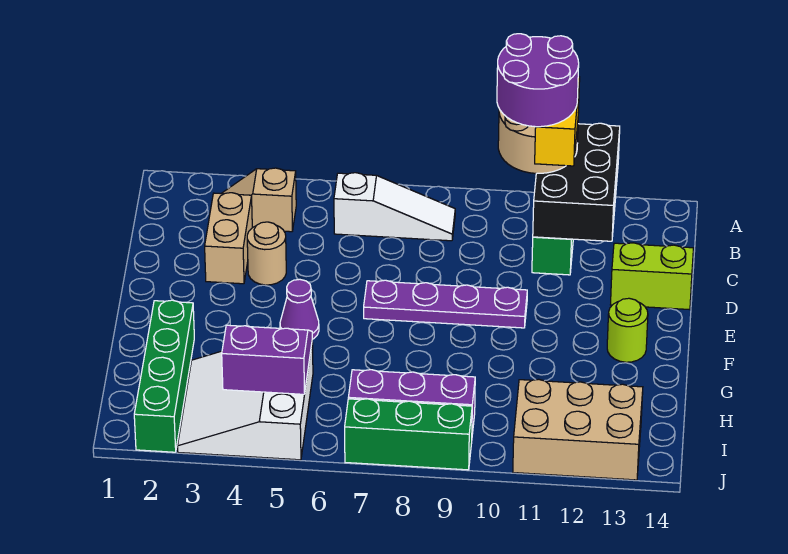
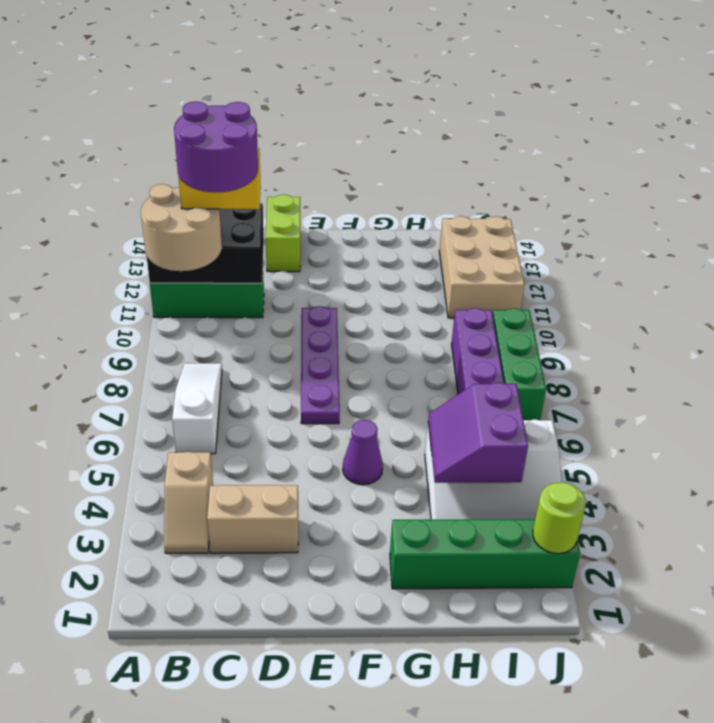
tan 1x1 round brick [247,222,286,285] -> none
lime 1x1 round brick [607,298,648,362] -> lime 1x1 round brick moved to [533,482,586,554]

